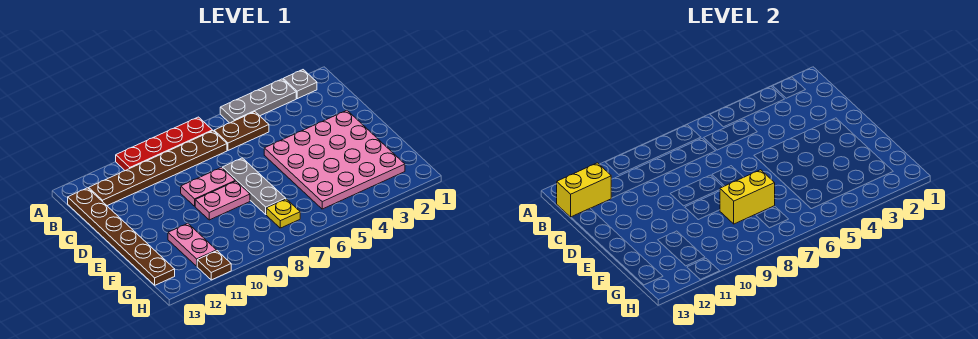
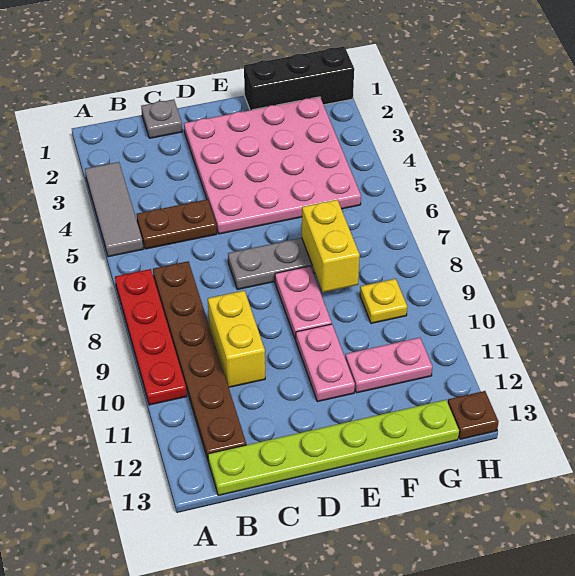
grey 1x1 plate [283,70,317,99] -> grey 1x1 plate moved to [141,99,182,138]
grey 1x3 plate [220,79,296,123] -> grey 1x3 tile [85,162,143,257]
brown 1x2 plate [214,112,269,150] -> brown 1x2 plate turned to [137,199,217,249]
yellow 1x2 brick [557,163,611,217] -> yellow 1x2 brick moved to [208,291,265,387]
brown 1x6 plate [68,188,175,285] -> lime 1x6 plate [208,400,459,495]
pink 1x2 plate [181,167,235,206] -> pink 1x2 plate moved to [296,324,355,402]
none -> black 1x3 brick [244,46,354,110]
yellow 1x1 plate [266,199,300,228] -> yellow 1x1 plate moved to [360,279,407,323]
brown 1x1 plate [197,251,231,280] -> brown 1x1 plate moved to [448,391,498,439]

